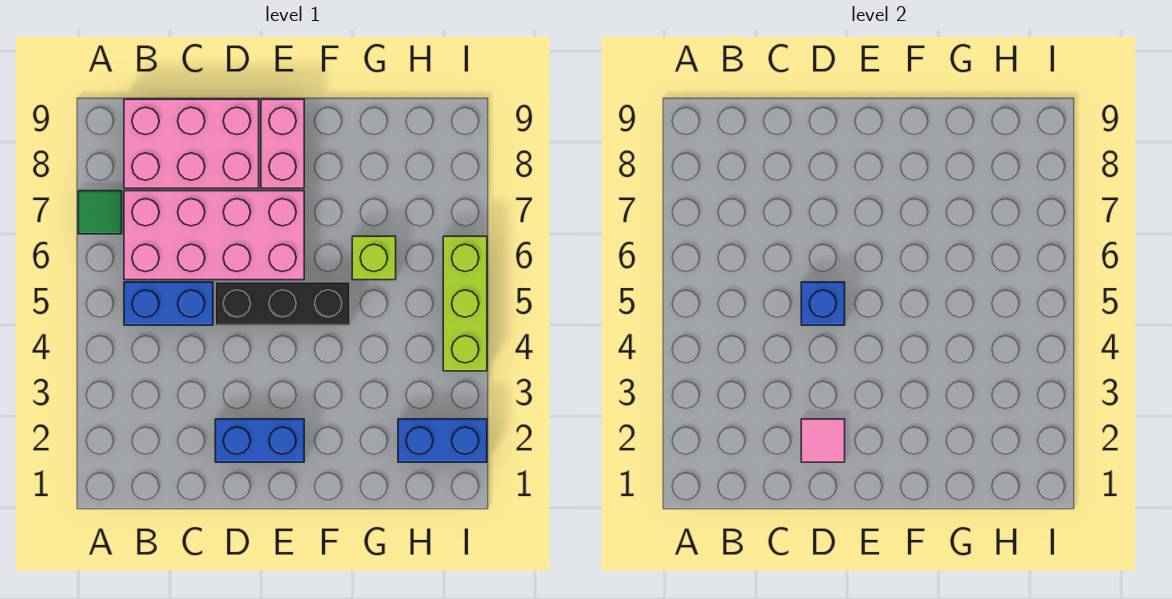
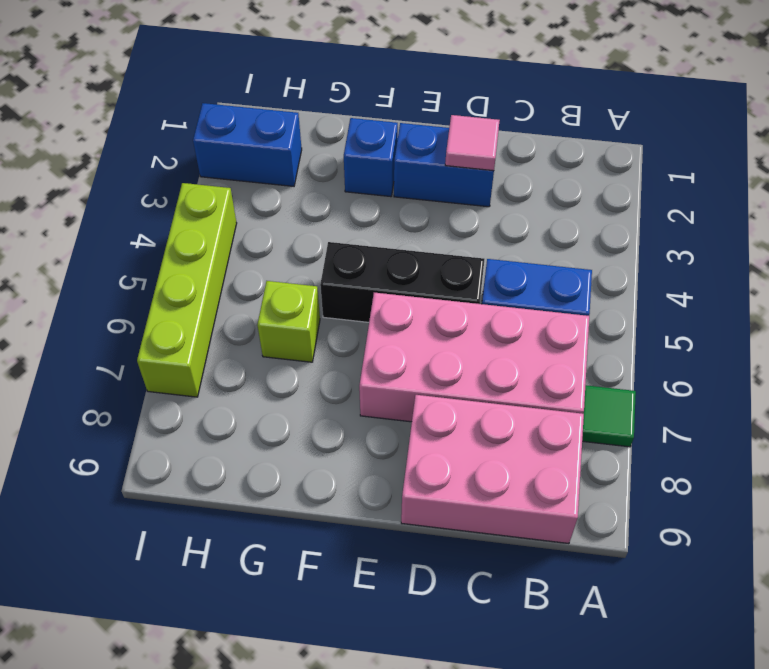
blue 1x1 brick [801,282,845,325] -> blue 1x1 brick moved to [344,118,398,197]
pink 1x2 brick [261,99,304,188] -> none
lime 1x3 brick [443,236,487,371] -> lime 1x4 brick [137,183,237,397]

